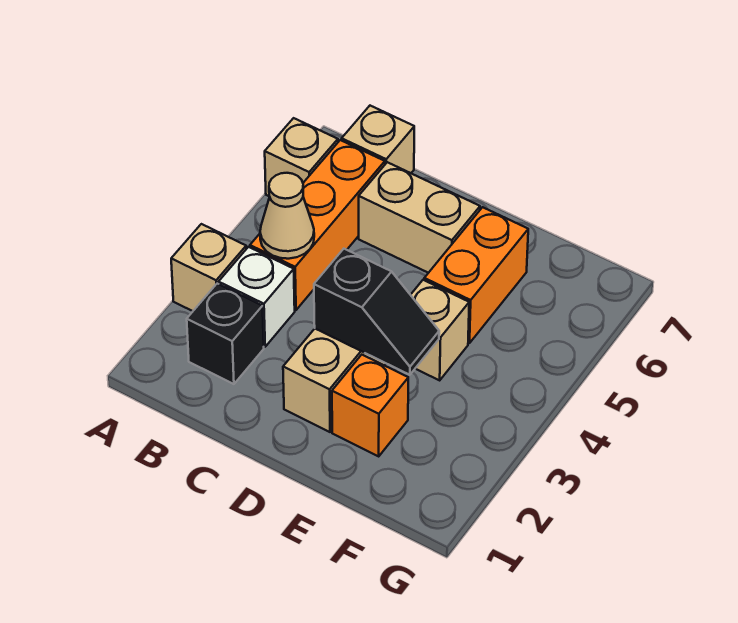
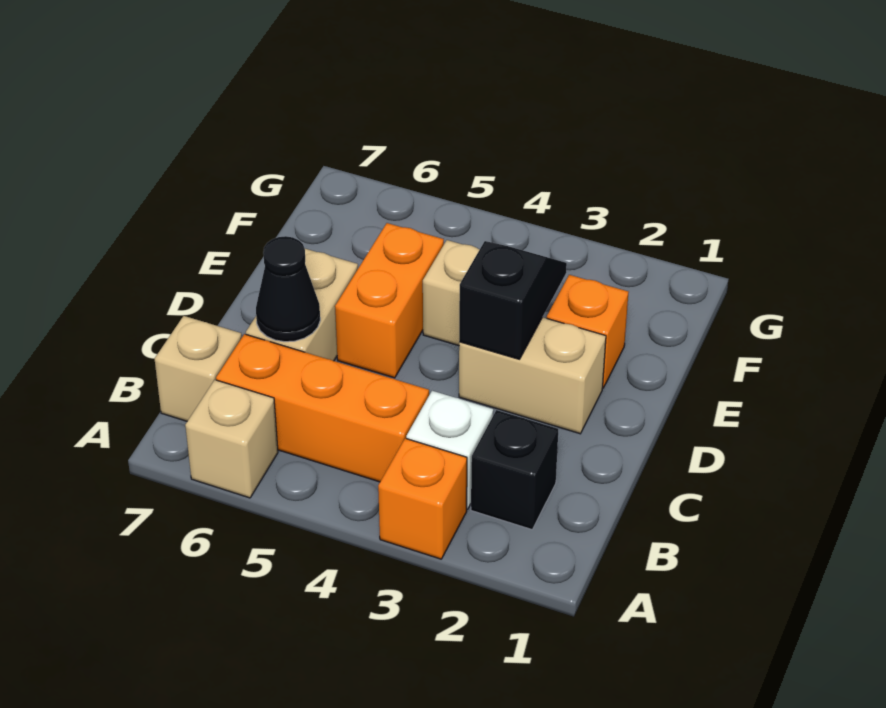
tan 1x1 brick [171,224,246,311] -> orange 1x1 brick [378,438,467,559]
tan 1x1 cone [260,173,314,259] -> none
none -> black 1x1 cone [256,236,320,342]
orange 1x2 brick [424,207,528,343] -> orange 1x2 brick turned to [335,223,444,378]

